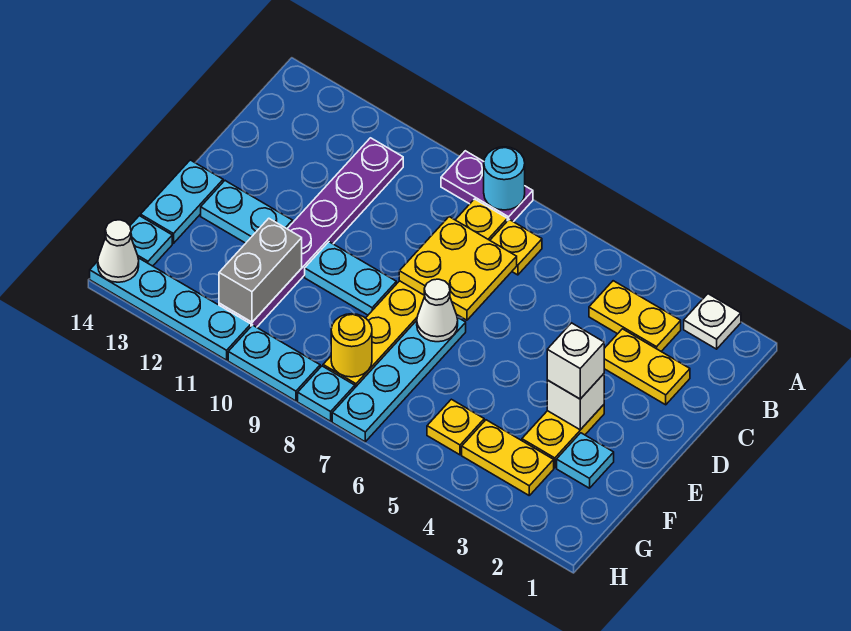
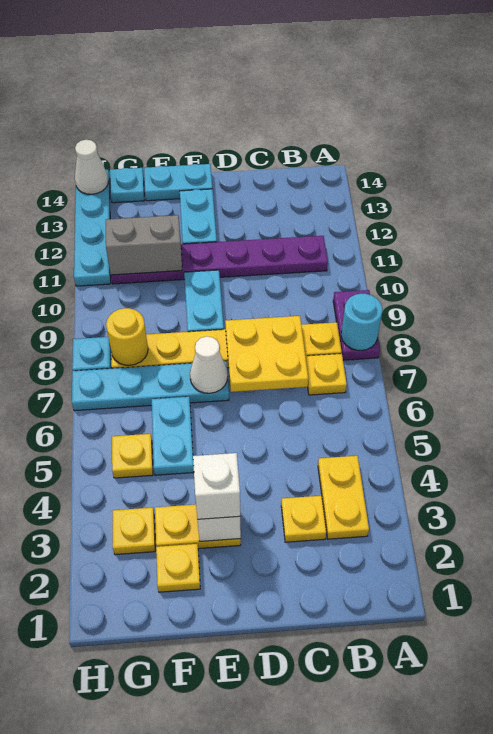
white 1x1 plate [684,294,741,349] -> none
yellow 1x2 plate [604,329,690,405] -> yellow 1x1 plate [281,496,326,542]
cyan 1x1 plate [557,433,614,488] -> yellow 1x1 plate [156,544,200,592]
yellow 1x2 plate [462,420,554,495] -> yellow 1x1 plate [112,508,155,555]
cyan 1x2 plate [228,325,320,401] -> cyan 1x2 plate moved to [152,397,194,475]

